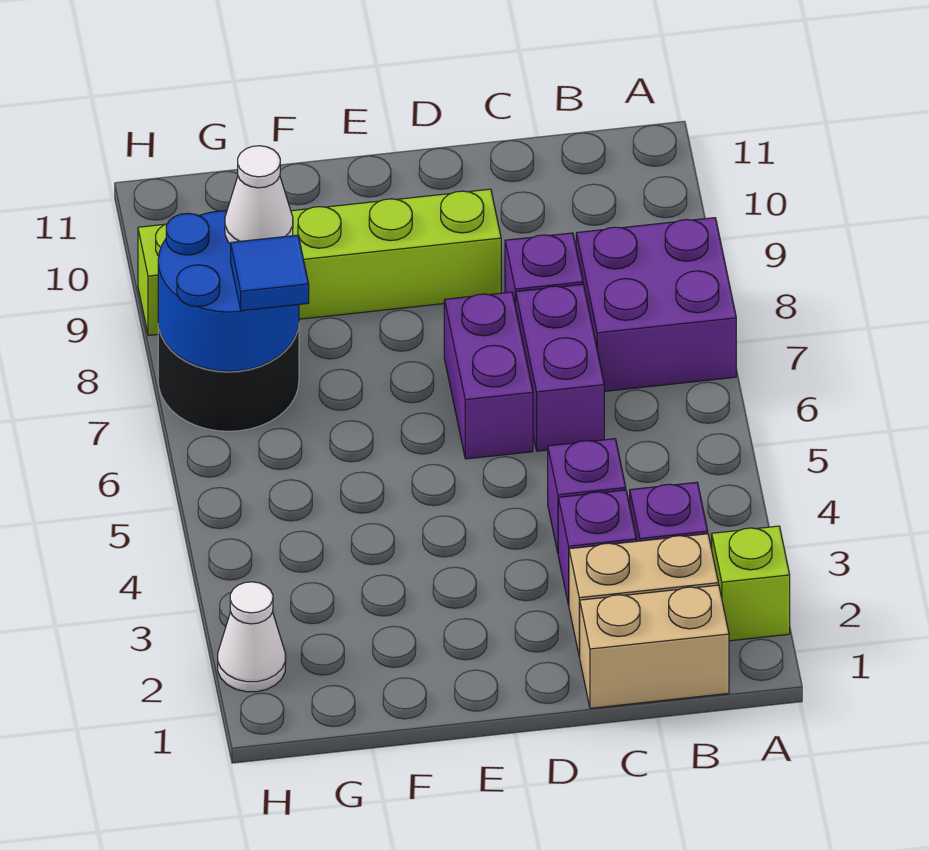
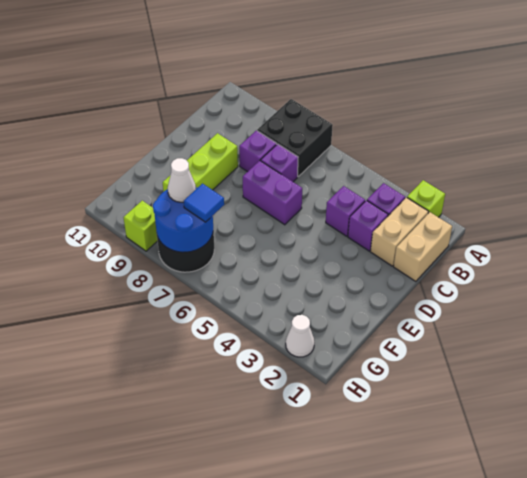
purple 2x2 brick [576,218,736,391] -> black 2x2 brick [257,99,333,176]
purple 1x2 brick [516,284,604,451] -> purple 1x1 brick [261,144,298,182]

